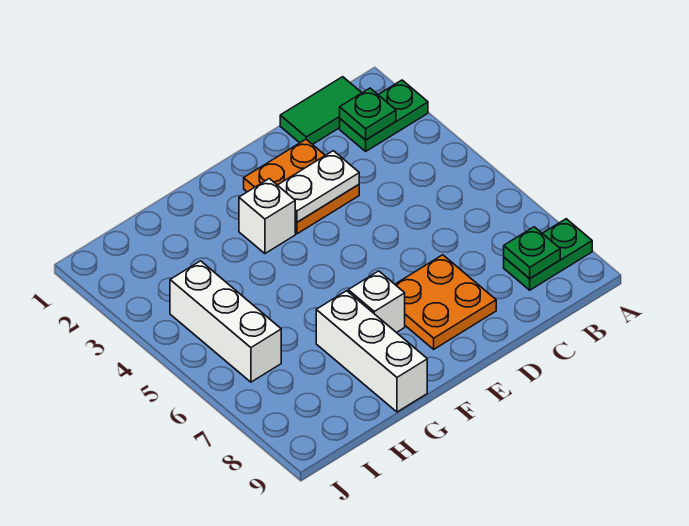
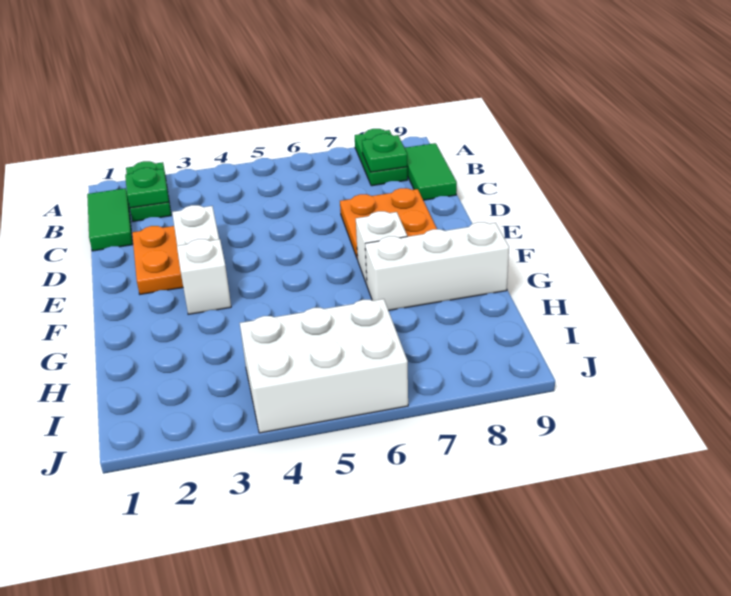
none -> green 1x2 tile [405,143,457,200]
white 1x3 brick [170,261,281,382] -> white 2x3 brick [240,299,408,433]

